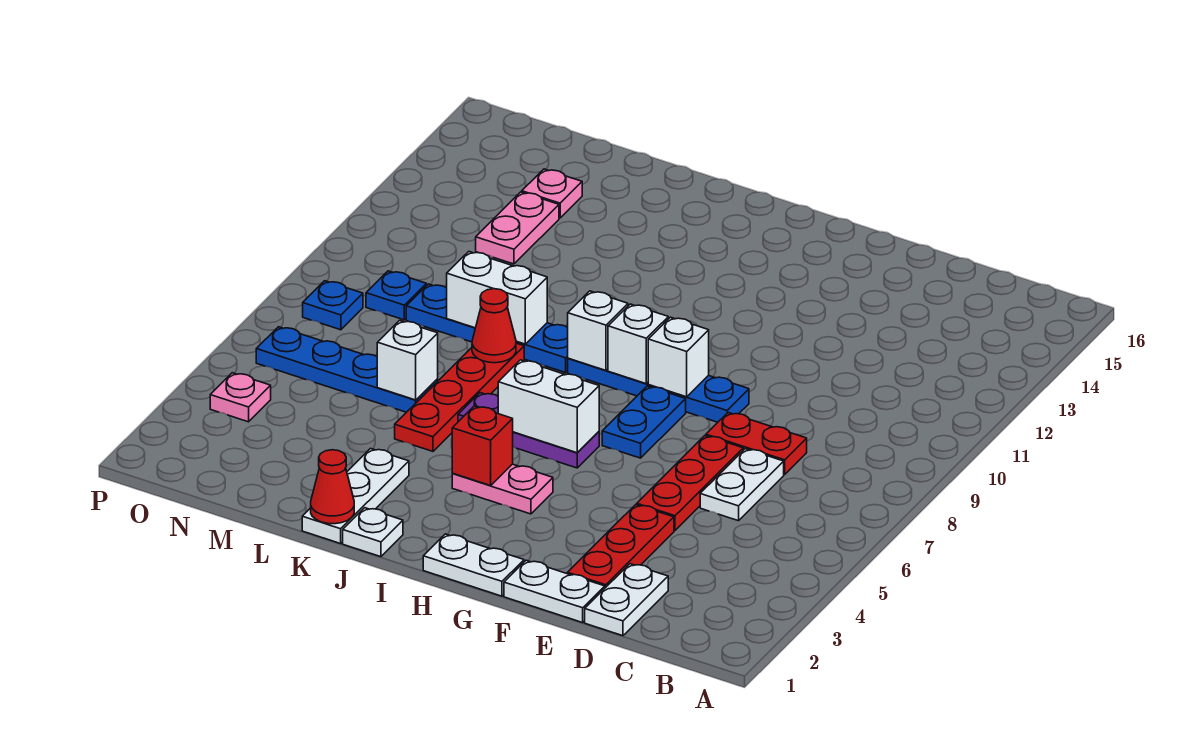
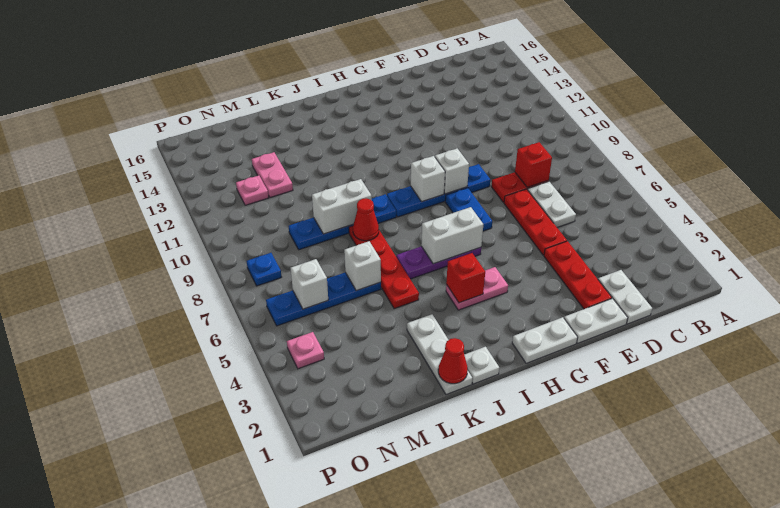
none -> red 1x1 brick [515,142,552,187]
white 1x1 brick [568,291,628,370] -> white 1x1 brick moved to [291,259,328,309]
pink 1x1 plate [522,169,582,218] -> pink 1x1 plate moved to [236,175,269,205]
blue 1x1 plate [366,271,426,320] -> none

